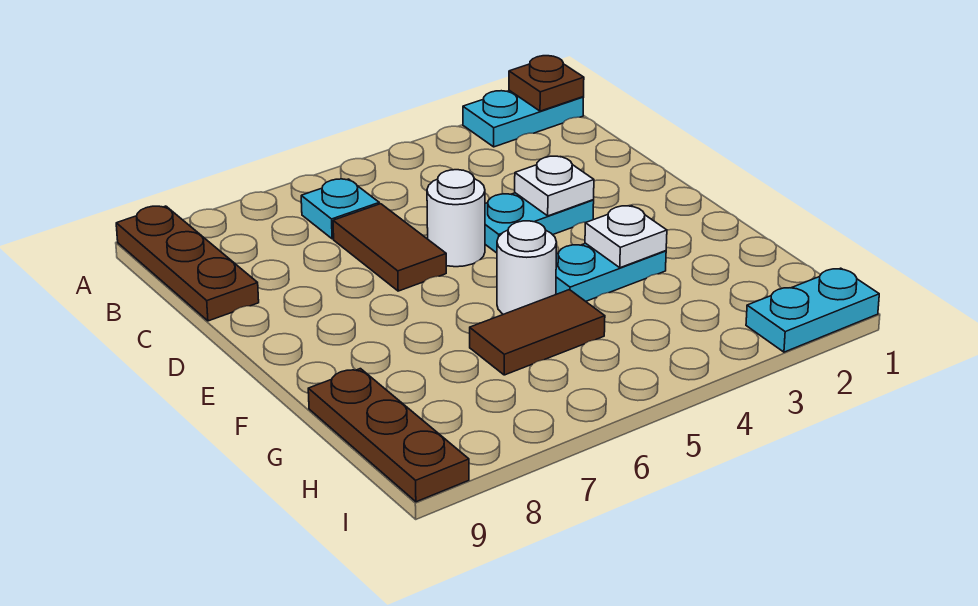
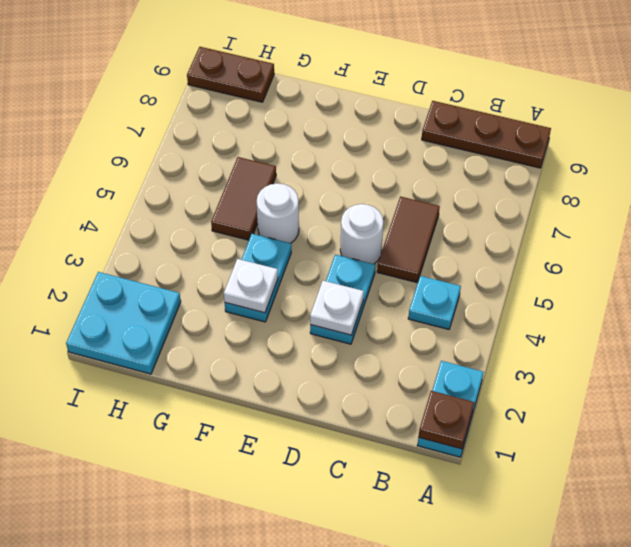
cyan 1x1 plate [301,179,379,239] -> cyan 1x1 plate moved to [408,276,461,329]
brown 1x2 tile [333,204,446,291] -> brown 1x2 tile turned to [377,197,440,283]
brown 1x3 plate [308,369,469,502] -> brown 1x2 plate [187,47,274,102]
cyan 1x2 plate [746,268,879,352] -> cyan 2x2 plate [66,272,181,374]

